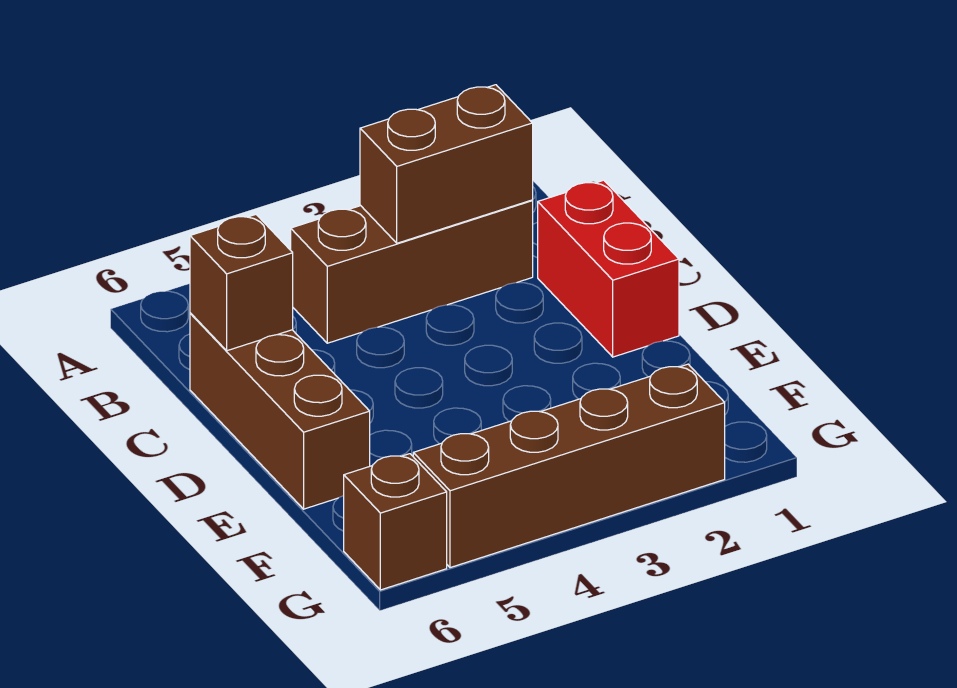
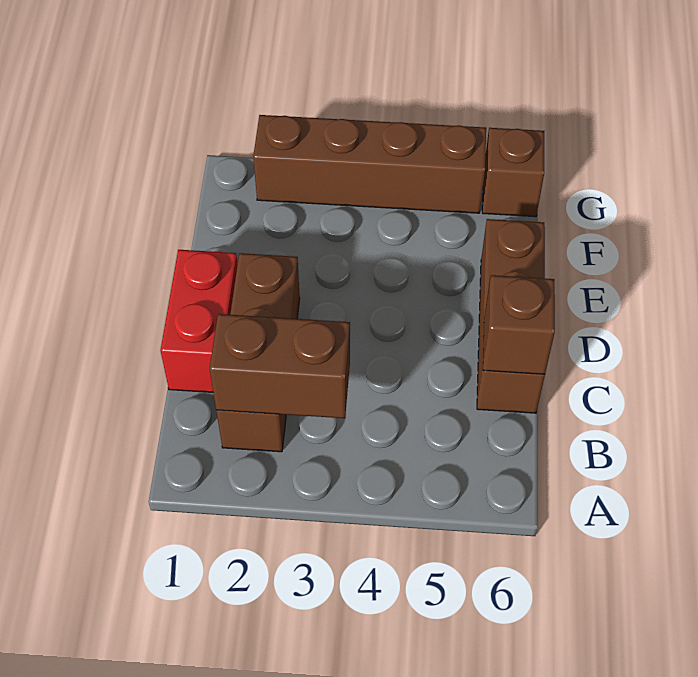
brown 1x3 brick [291,200,533,343] -> brown 1x3 brick turned to [216,253,300,452]

